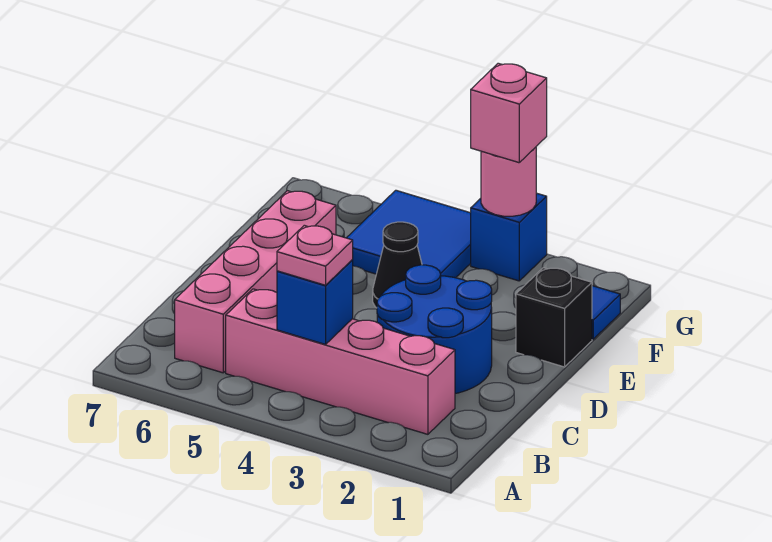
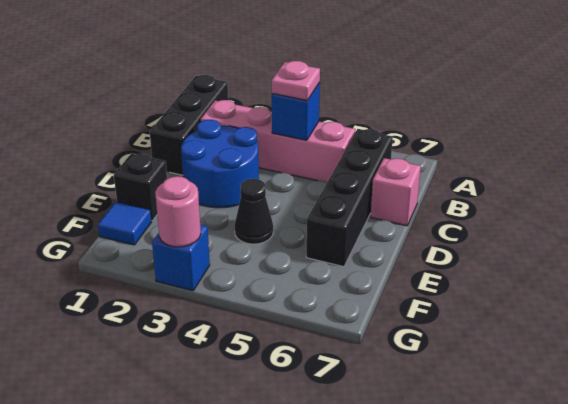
none -> black 1x3 brick [150,75,228,175]
pink 1x4 brick [175,191,336,373] -> black 1x4 brick [306,129,393,267]
blue 2x2 tile [347,190,471,278] -> none
pink 1x1 brick [471,63,547,163] -> pink 1x1 brick moved to [371,158,421,226]

